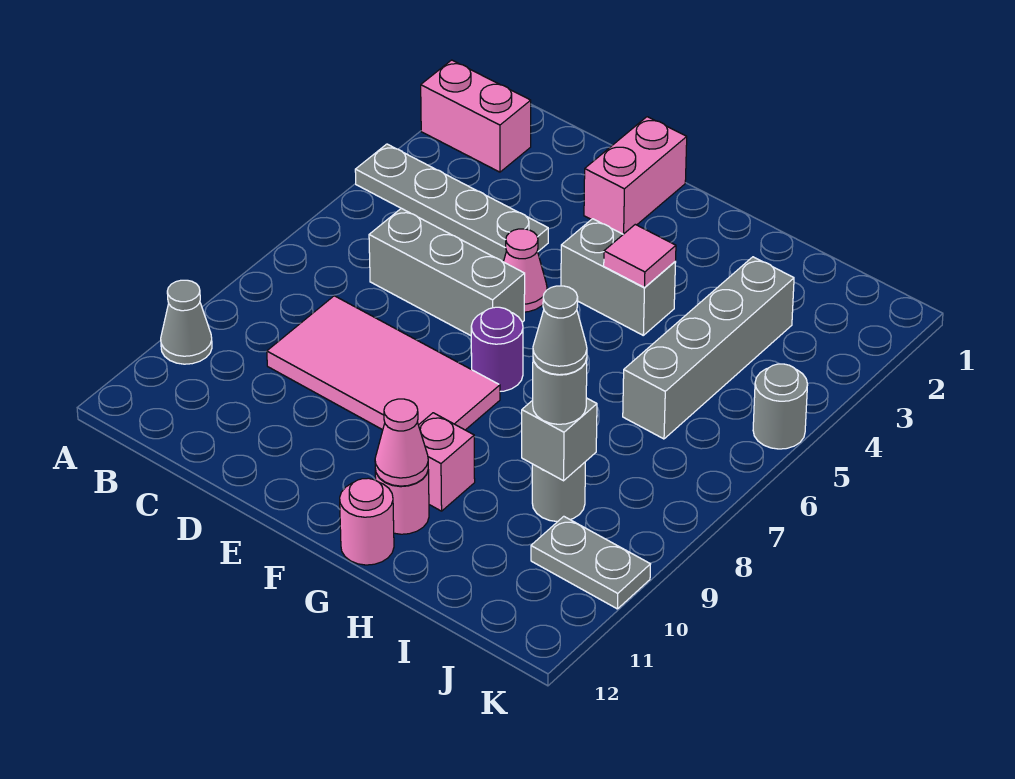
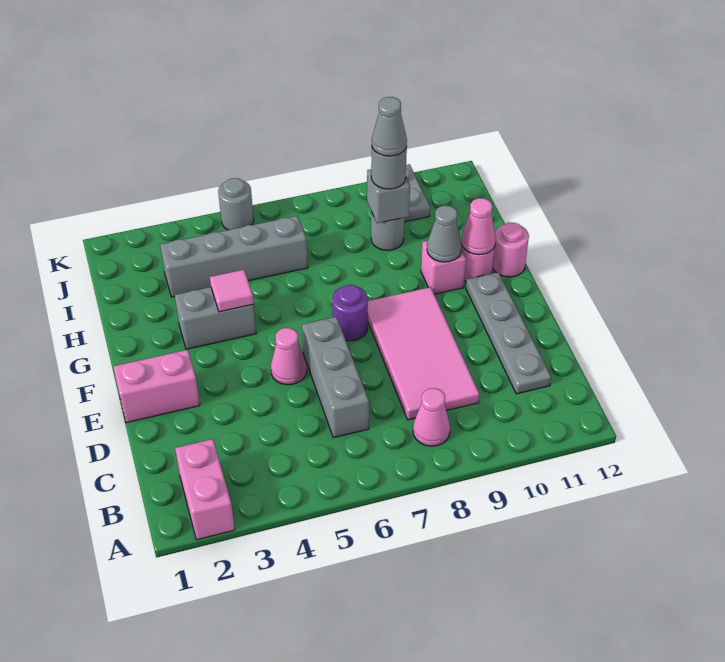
grey 1x4 plate [355,144,548,262] -> grey 1x4 plate moved to [466,272,551,394]
grey 1x1 cone [161,280,212,364] -> grey 1x1 cone moved to [427,206,462,262]
none -> pink 1x1 cone [413,388,450,446]
grey 1x2 brick [561,219,676,335] -> grey 1x2 brick turned to [175,287,256,349]

